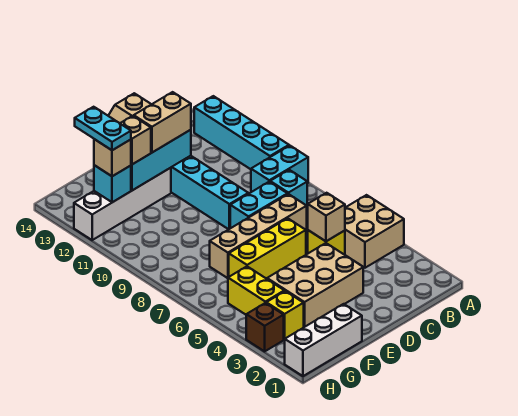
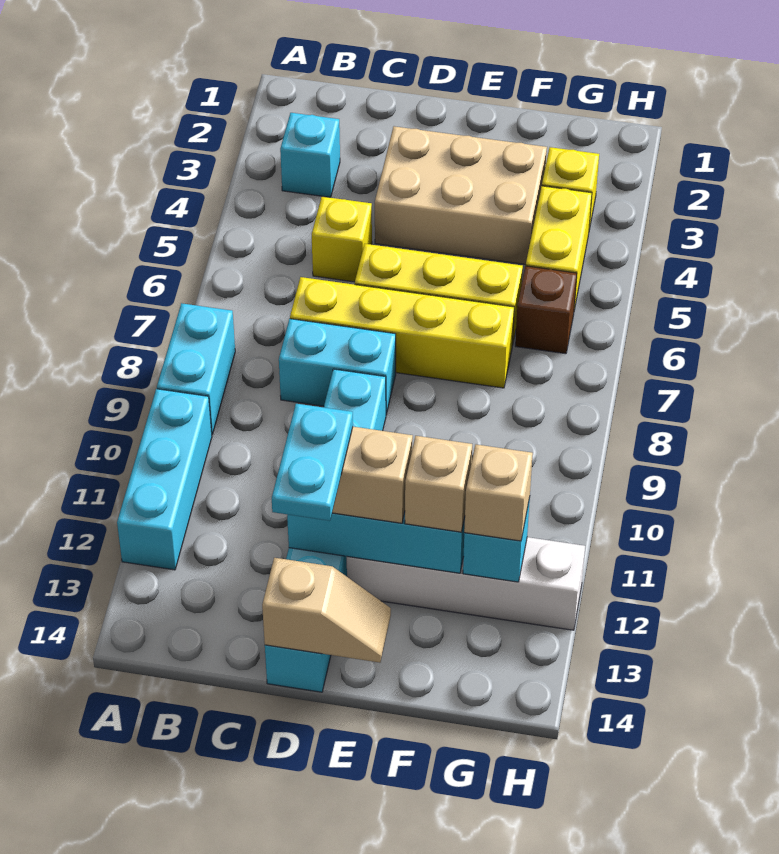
tan 2x2 brick [345,195,404,268] -> none
cyan 1x2 brick [251,146,308,192] -> cyan 1x2 brick turned to [157,303,235,434]
cyan 1x4 brick [194,96,289,169] -> cyan 1x3 brick [117,389,212,570]
cyan 1x1 brick [270,170,307,206] -> cyan 1x1 brick moved to [280,113,340,197]
tan 1x1 brick [308,193,345,241] -> none
tan 1x4 brick [210,194,307,278] -> yellow 1x4 brick [290,277,514,388]
white 1x3 brick [285,304,362,376] -> none
cyan 1x2 plate [75,107,131,150] -> cyan 1x2 plate moved to [272,404,353,521]
brown 1x1 brick [246,303,284,351] -> brown 1x1 brick moved to [515,266,577,354]

